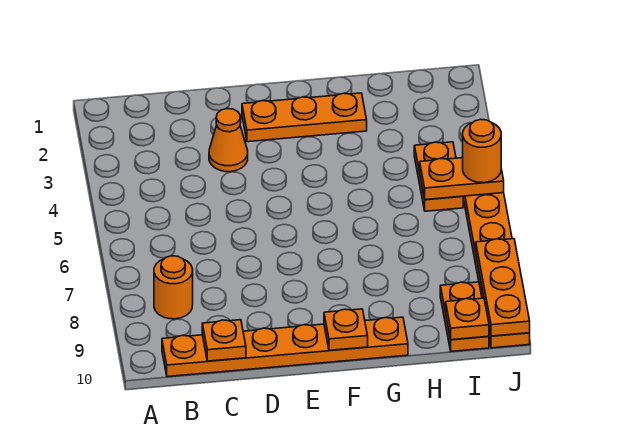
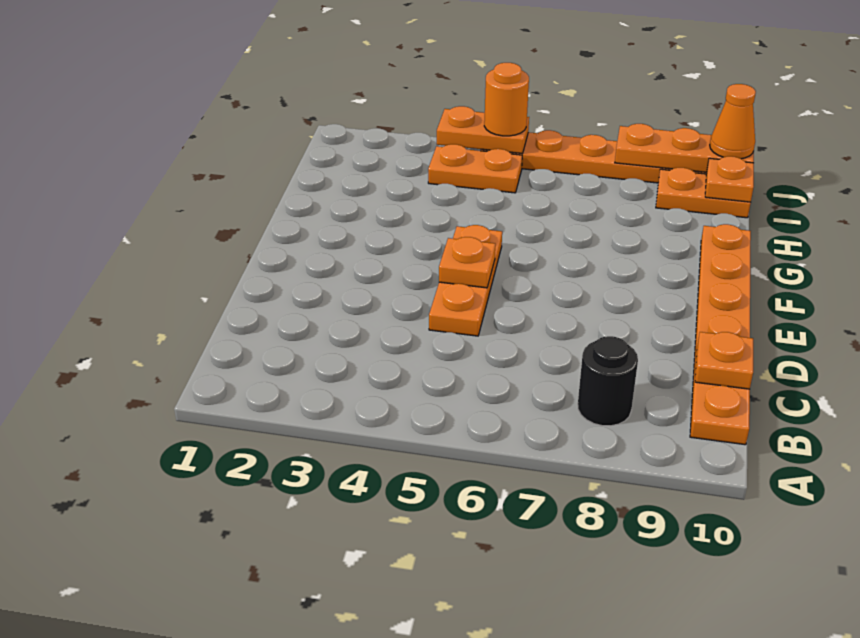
orange 1x1 round brick [154,256,193,319] -> black 1x1 round brick [578,336,638,426]
orange 1x1 cone [209,109,248,172] -> orange 1x1 cone moved to [710,84,756,159]
orange 1x3 plate [242,93,367,142] -> orange 1x3 plate moved to [429,225,502,336]
orange 1x1 plate [324,309,368,350] -> orange 1x1 plate moved to [439,237,495,288]
orange 1x2 plate [420,158,504,200] -> orange 1x2 plate turned to [437,106,529,153]

